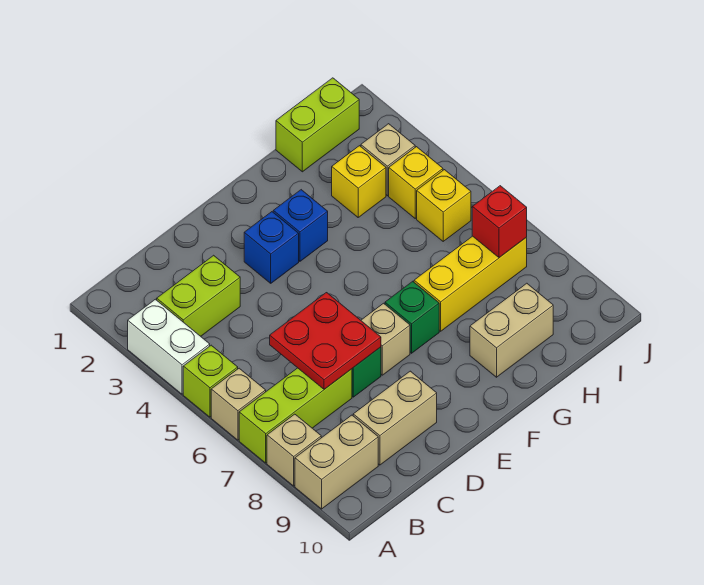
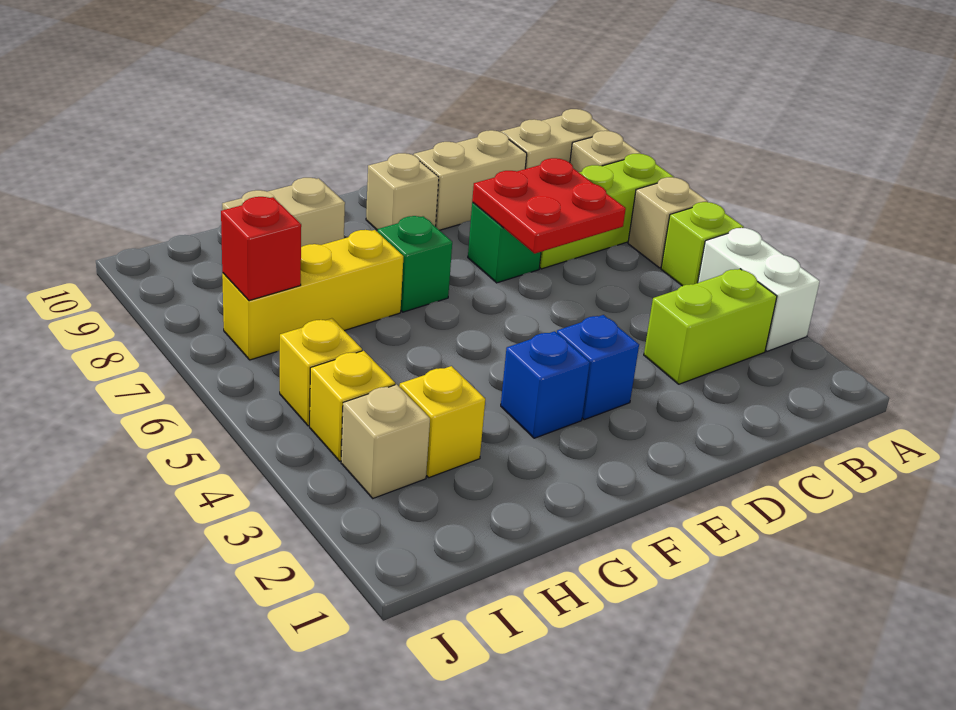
tan 1x1 brick [361,303,410,375] -> tan 1x1 brick moved to [366,153,439,230]
lime 1x2 brick [276,78,359,172] -> none

